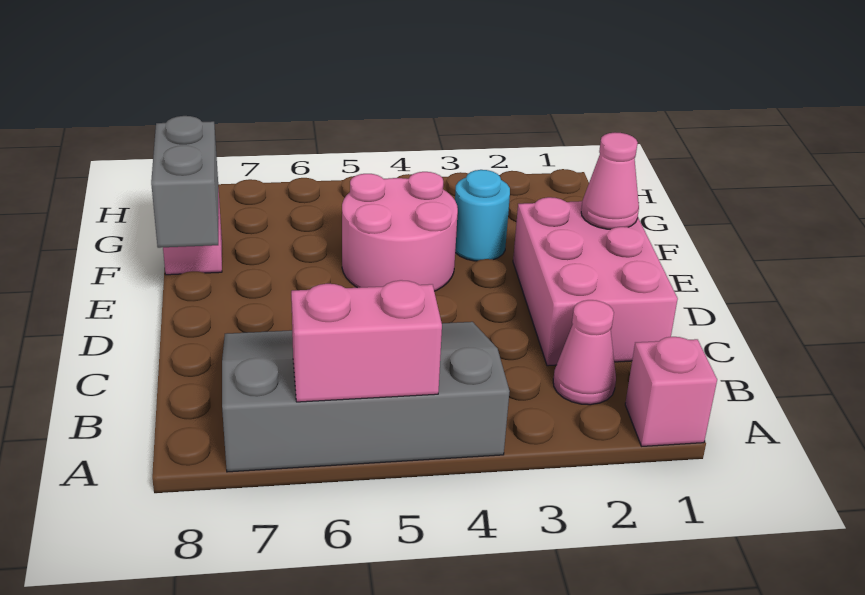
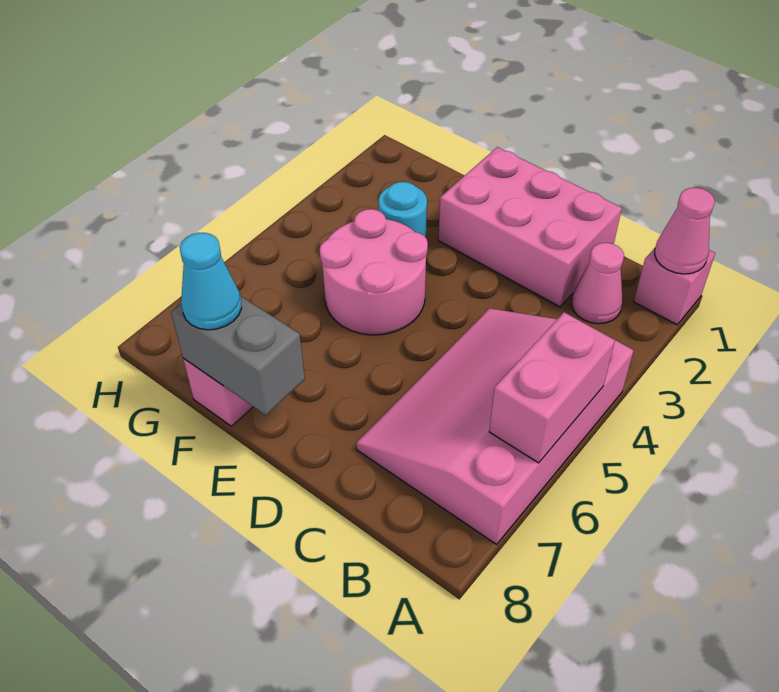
grey 3x4 slope [222,322,510,472] -> pink 3x4 slope [356,308,634,544]
pink 1x1 cone [581,133,639,229] -> pink 1x1 cone moved to [655,188,715,274]
none -> cyan 1x1 cone [180,233,242,330]

